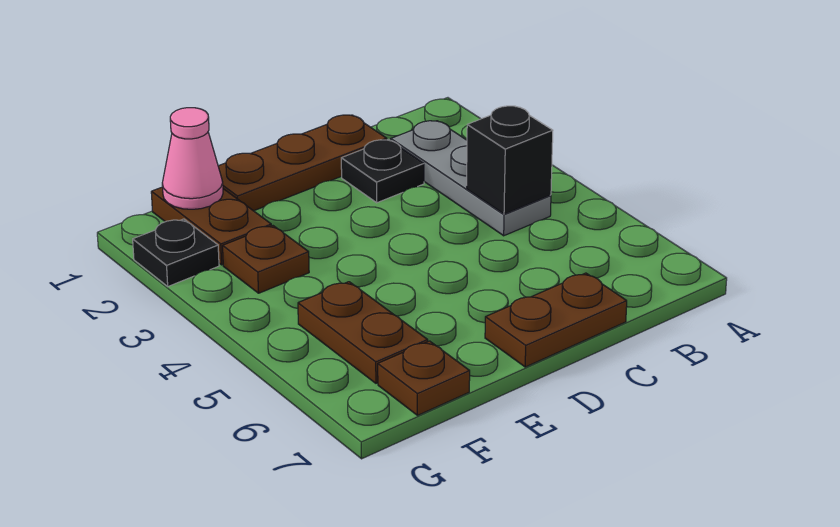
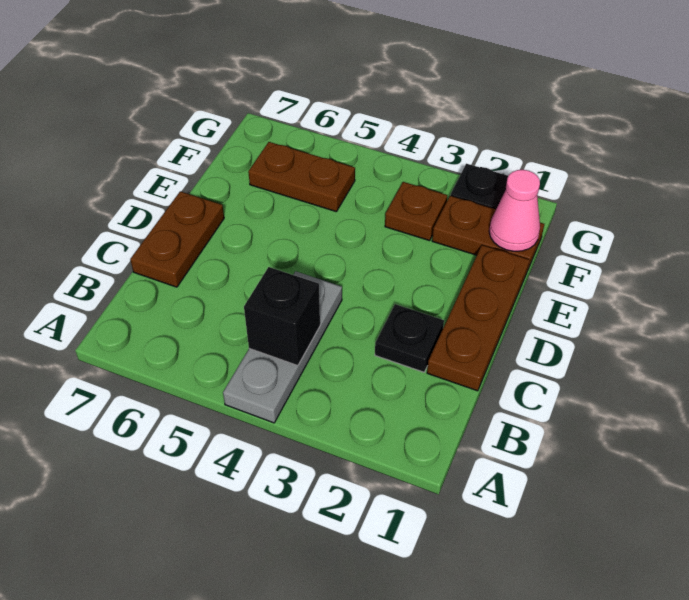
grey 1x3 plate [391,121,551,236] -> grey 1x3 plate turned to [223,271,342,423]
brown 1x1 plate [378,341,470,415] -> none

